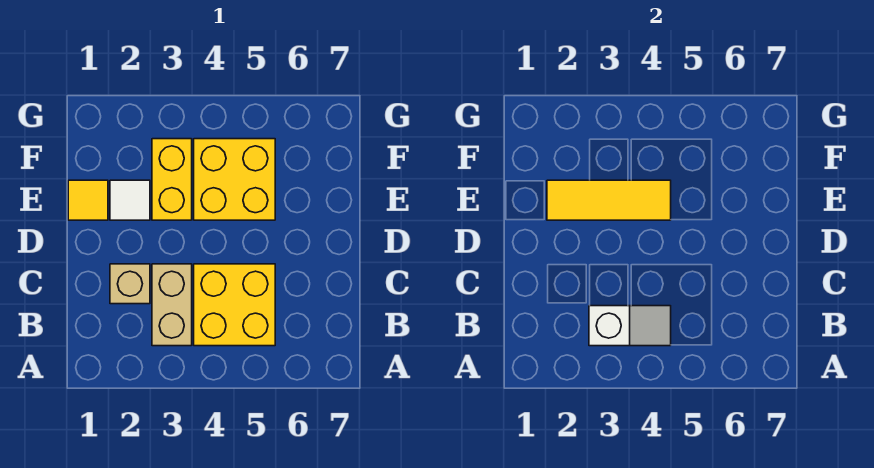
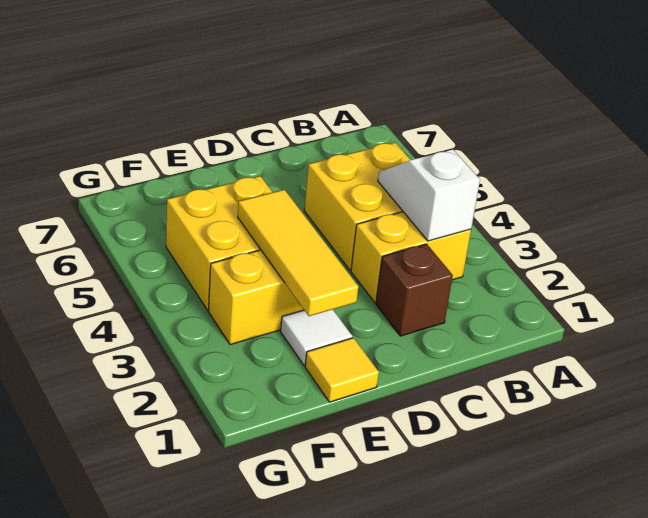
tan 1x2 brick [152,264,192,346] -> yellow 1x2 brick [351,212,471,302]
tan 1x1 brick [110,264,150,304] -> brown 1x1 brick [376,244,453,336]

